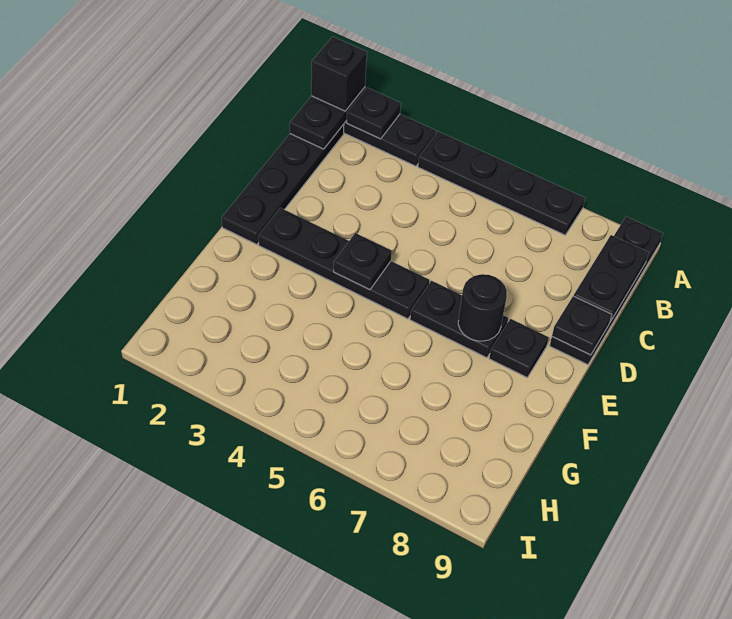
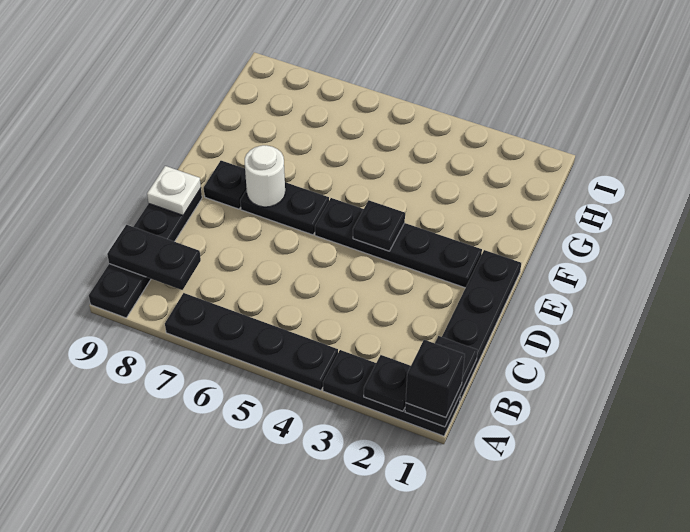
black 1x2 plate [574,235,649,322] -> black 1x2 plate turned to [107,225,201,290]
black 1x1 plate [552,296,612,355] -> white 1x1 plate [147,166,201,215]
black 1x1 round brick [458,274,507,341] -> white 1x1 round brick [245,145,285,207]

